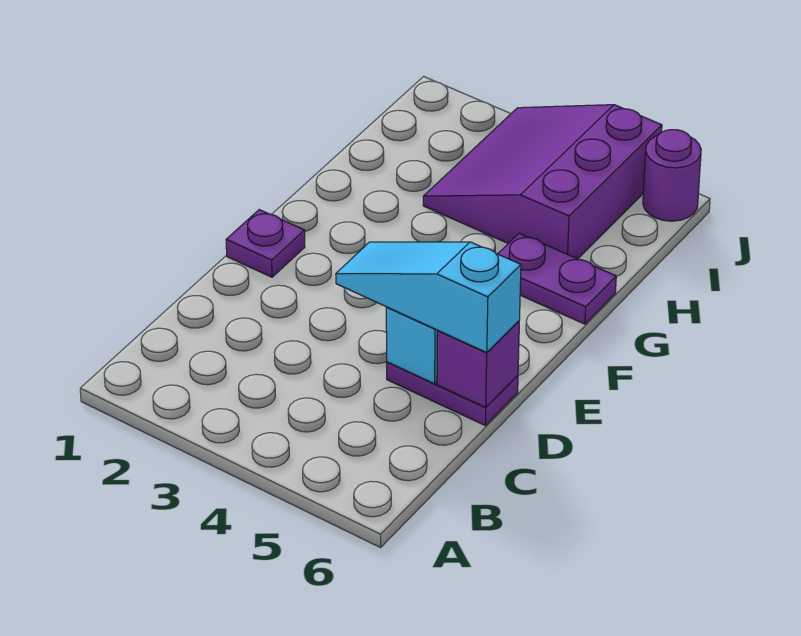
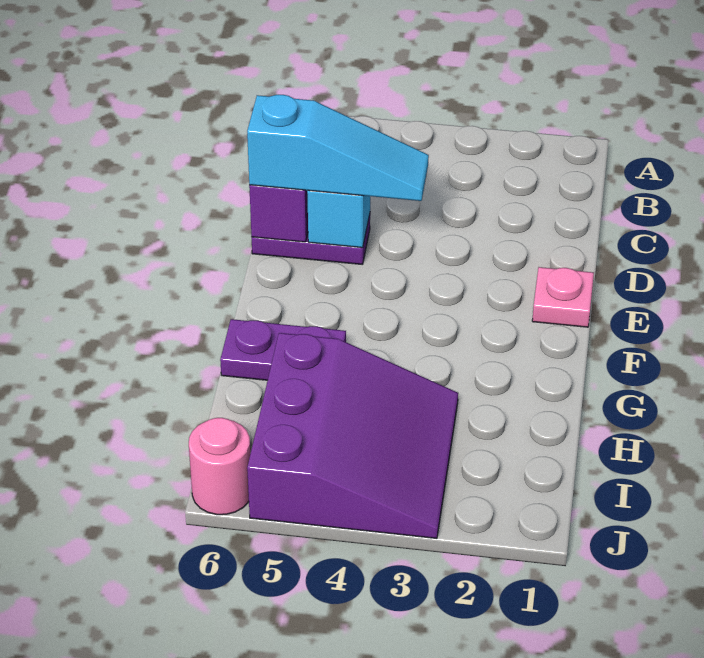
purple 1x1 plate [226,210,305,277] -> pink 1x1 plate [532,267,594,327]
purple 1x1 round brick [643,130,701,221] -> pink 1x1 round brick [189,418,250,515]

